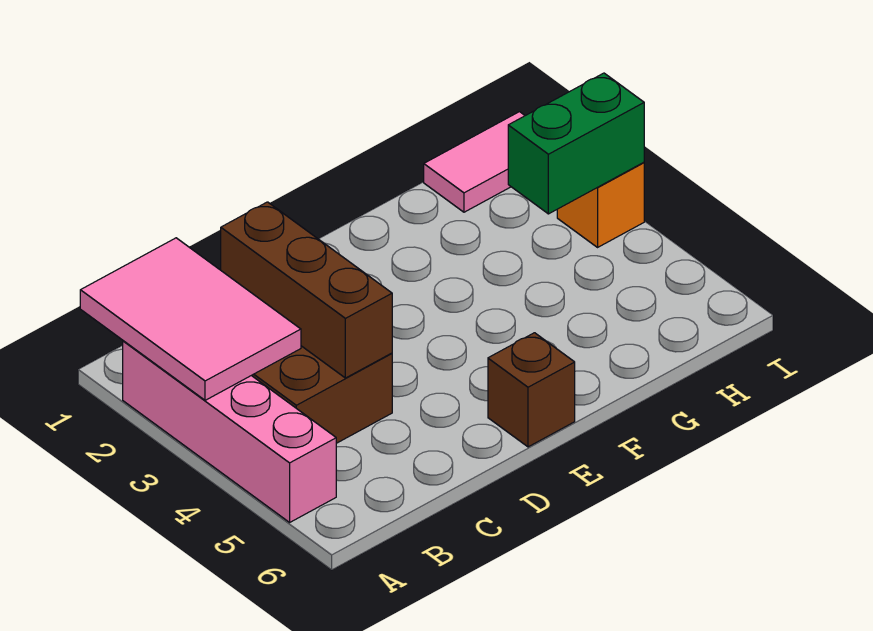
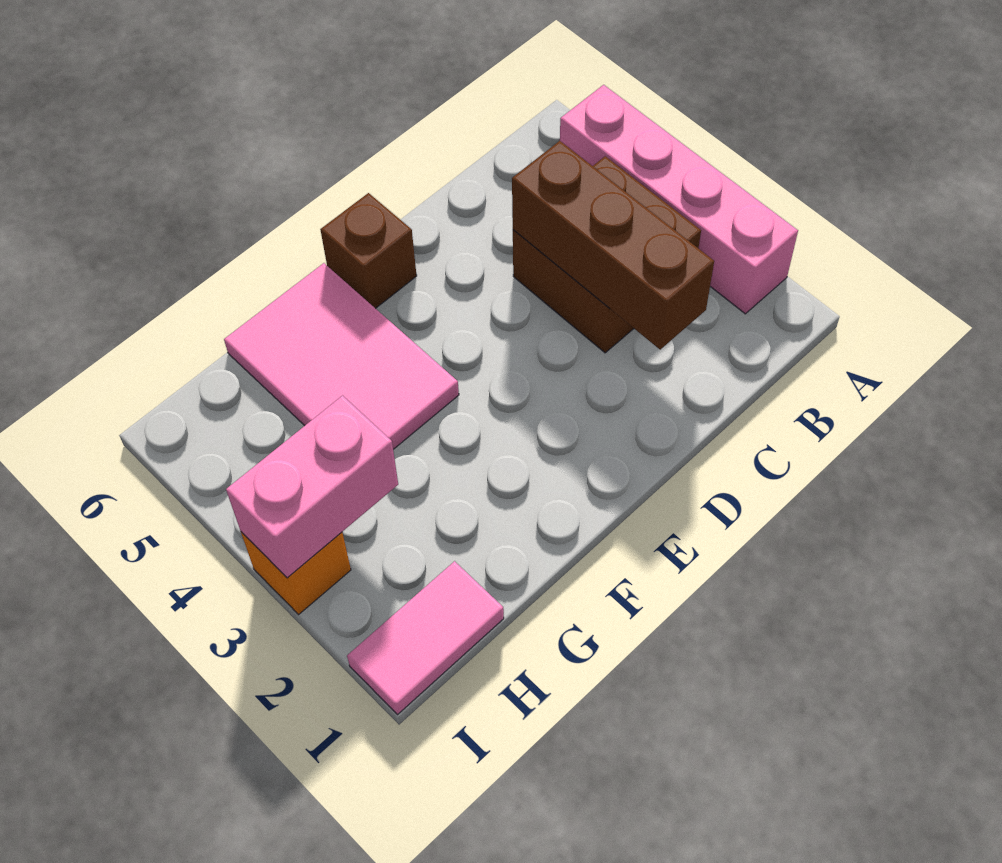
pink 2x3 tile [80,238,301,400] -> pink 2x3 tile moved to [224,263,459,449]
green 1x2 brick [508,73,644,214] -> pink 1x2 brick [226,396,398,578]

